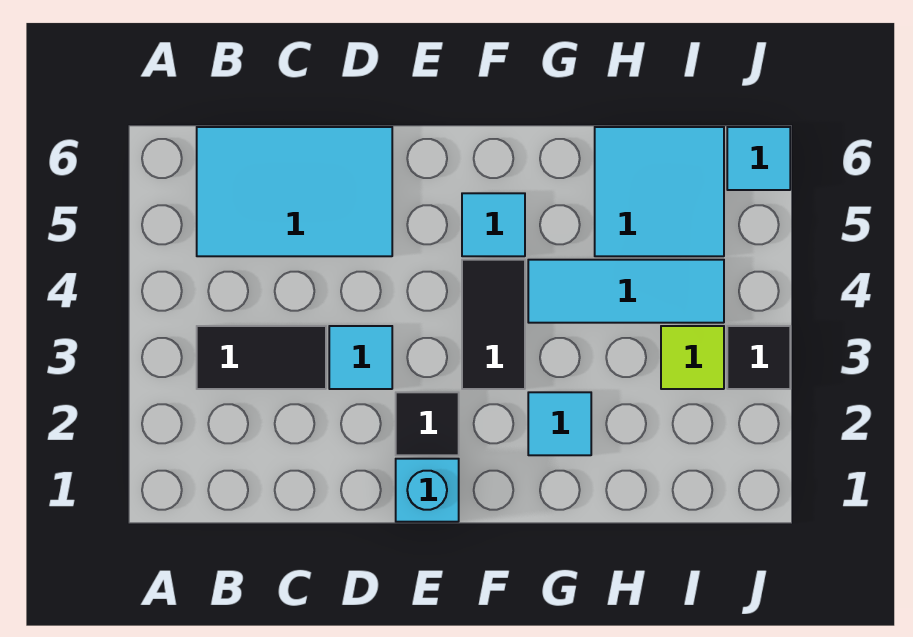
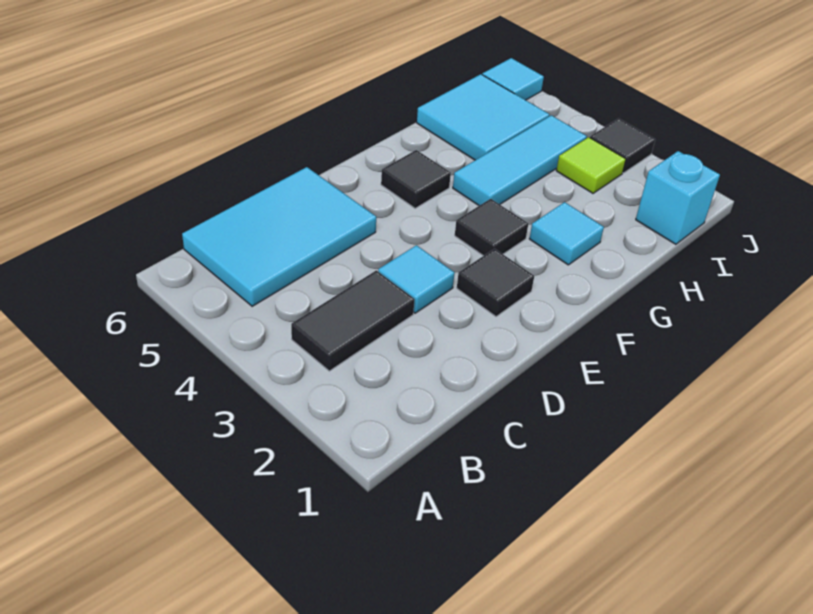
cyan 1x1 brick [396,459,459,522] -> cyan 1x1 brick moved to [636,151,720,244]
black 1x2 tile [462,260,525,389] -> black 1x1 tile [455,199,528,256]
cyan 1x1 tile [462,193,525,256] -> black 1x1 tile [381,150,451,208]

